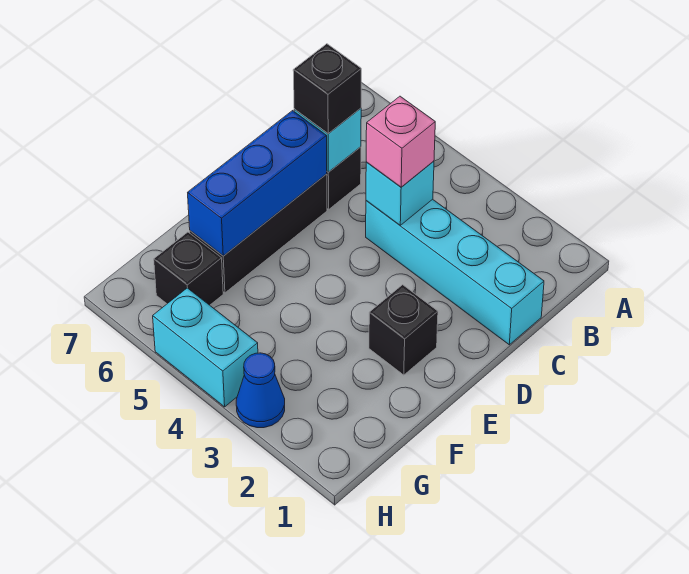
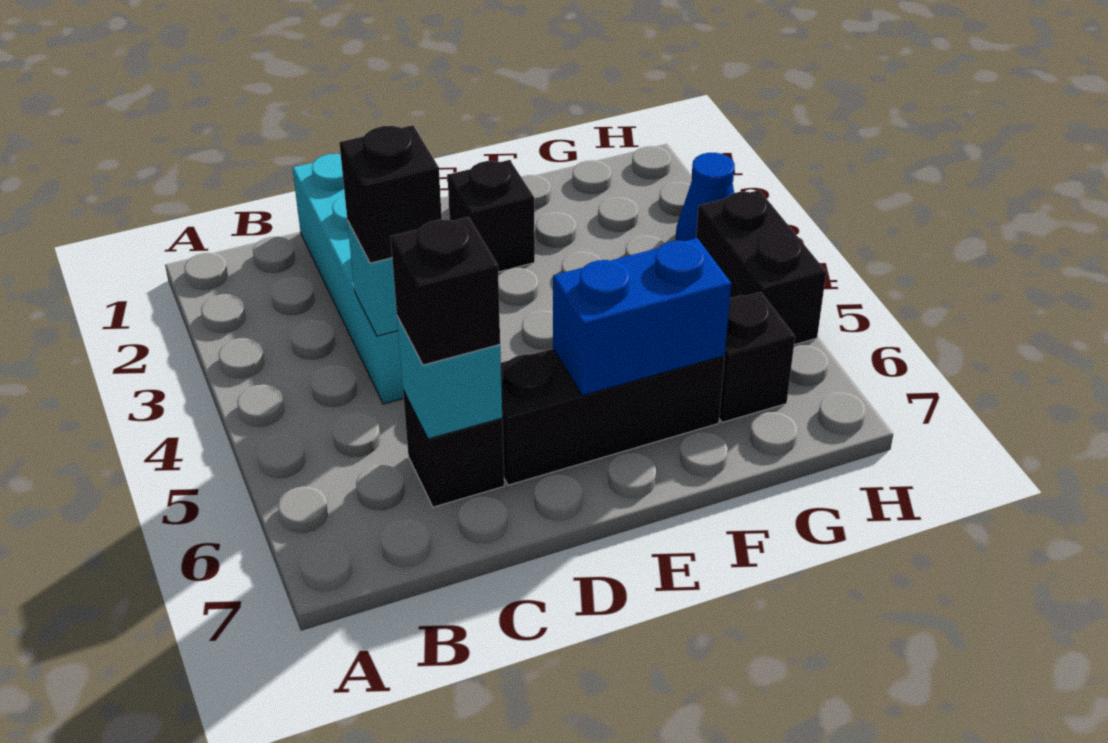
pink 1x1 brick [366,96,435,187] -> black 1x1 brick [339,125,442,263]
blue 1x3 brick [188,111,327,256] -> blue 1x2 brick [553,238,731,396]
cyan 1x2 brick [153,288,258,407] -> black 1x2 brick [696,190,826,345]

